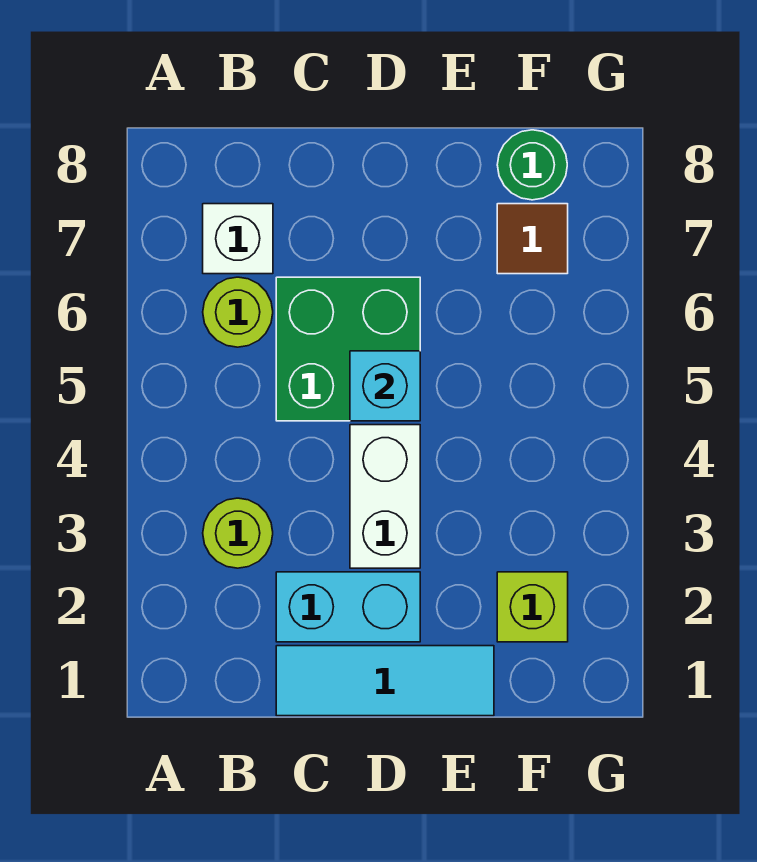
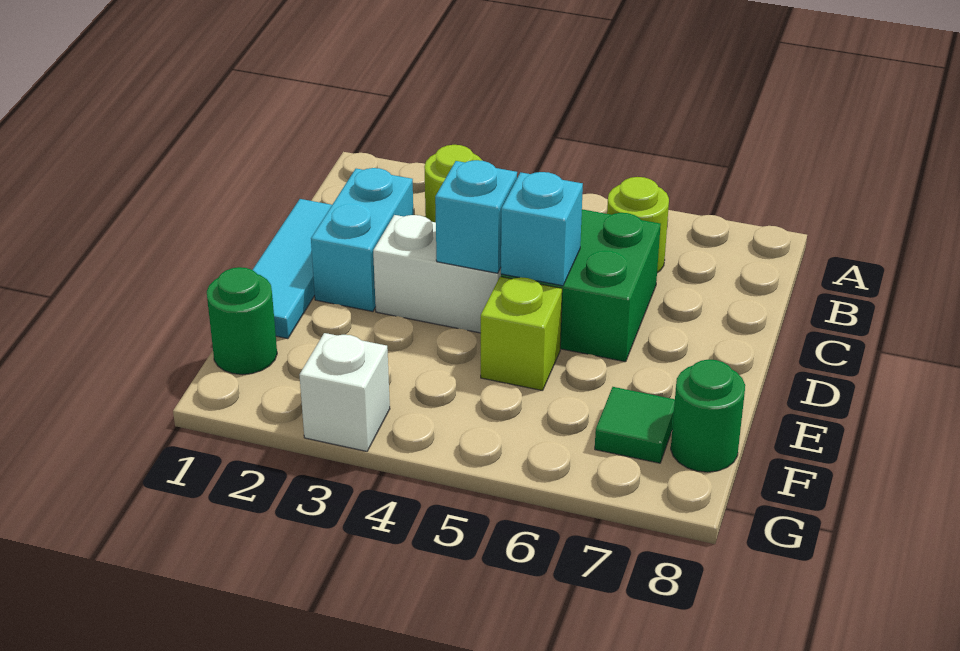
white 1x1 brick [203,204,273,274] -> white 1x1 brick moved to [299,333,390,451]
none -> cyan 1x1 brick [435,160,517,273]
none -> green 1x1 round brick [207,267,277,375]
lime 1x1 brick [497,572,568,642] -> lime 1x1 brick moved to [481,277,562,391]
brown 1x1 tile [497,204,568,274] -> green 1x1 tile [595,387,675,463]

